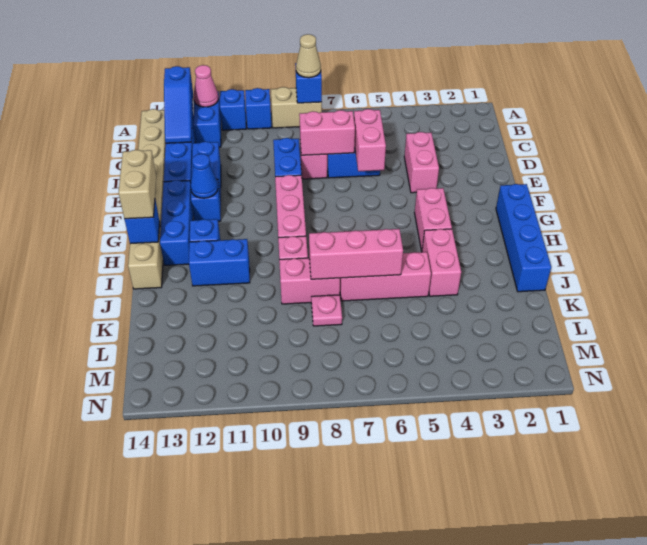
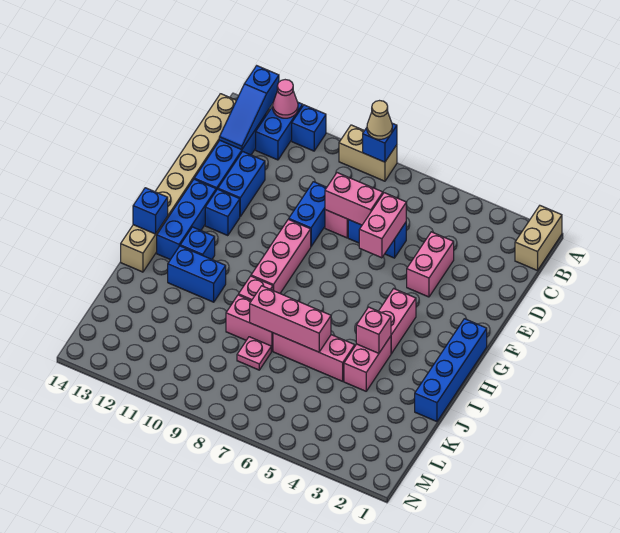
blue 1x1 brick [245,88,272,129] -> none
blue 1x1 cone [191,154,218,198] -> none
tan 1x2 brick [119,150,156,219] -> tan 1x2 brick moved to [515,206,562,271]
none -> pink 1x1 brick [356,307,391,353]

